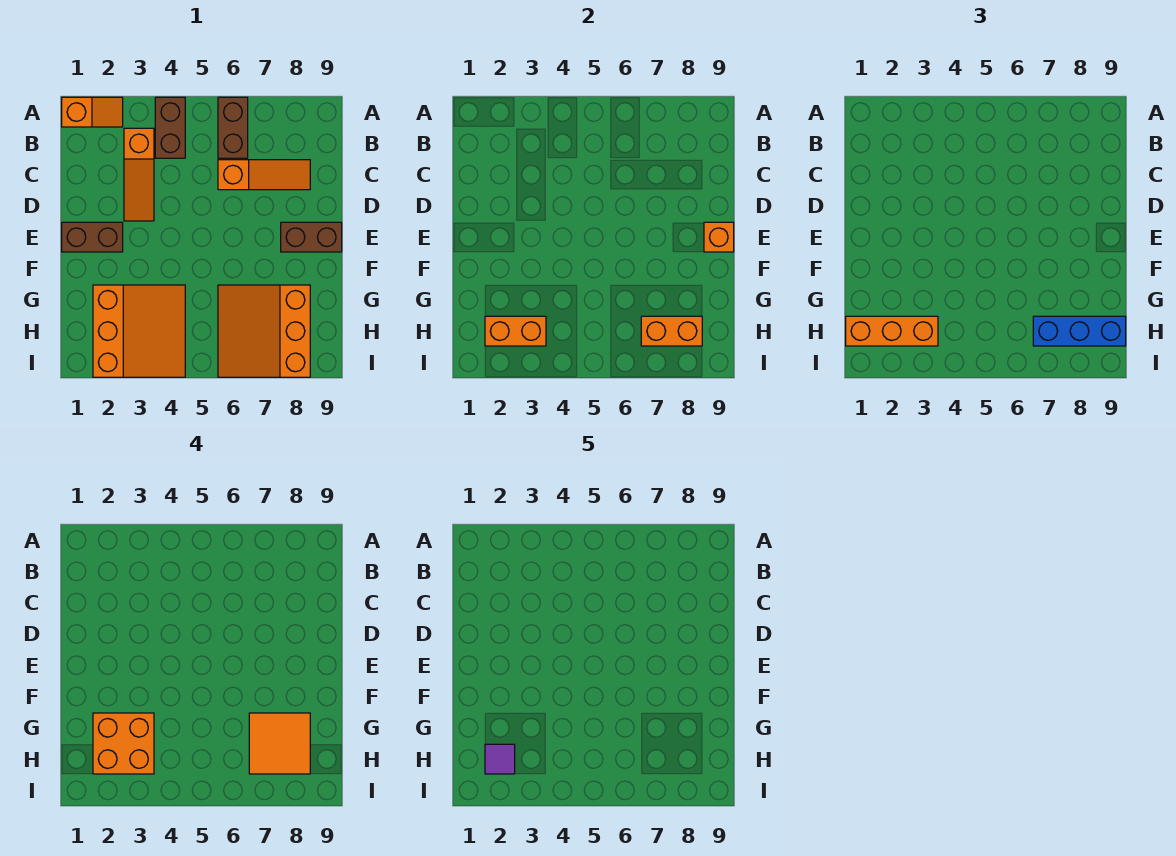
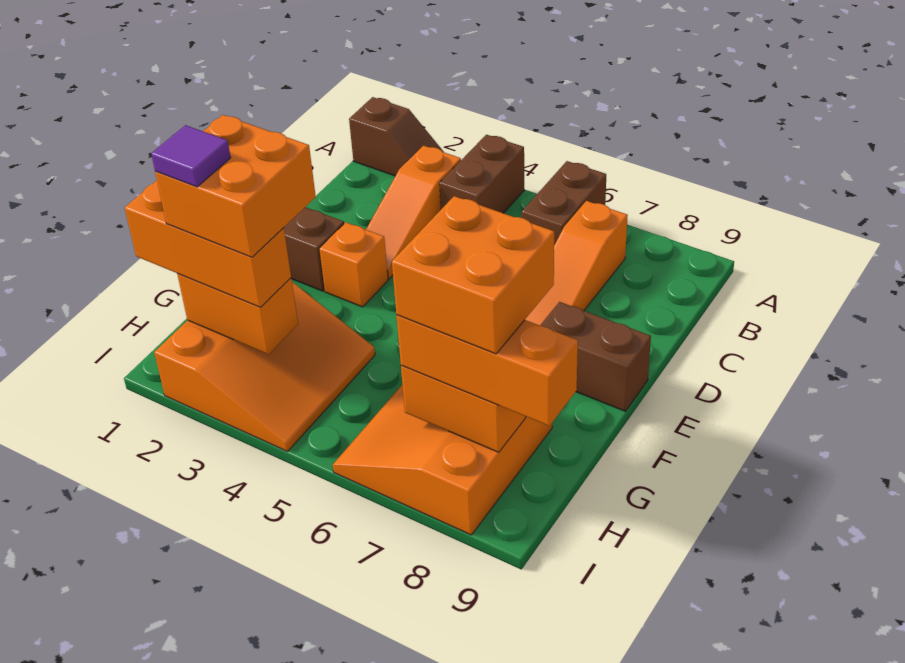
orange 1x2 slope [62,97,123,127] -> brown 1x2 slope [349,97,444,176]
orange 1x3 slope [218,160,310,190] -> orange 1x3 slope turned to [525,201,628,325]
orange 1x1 brick [704,222,734,252] -> orange 1x1 brick moved to [319,222,388,307]
orange 2x2 tile [249,713,310,774] -> orange 2x2 brick [392,196,554,354]
blue 1x3 brick [1033,316,1126,346] -> orange 1x3 brick [396,315,578,426]

